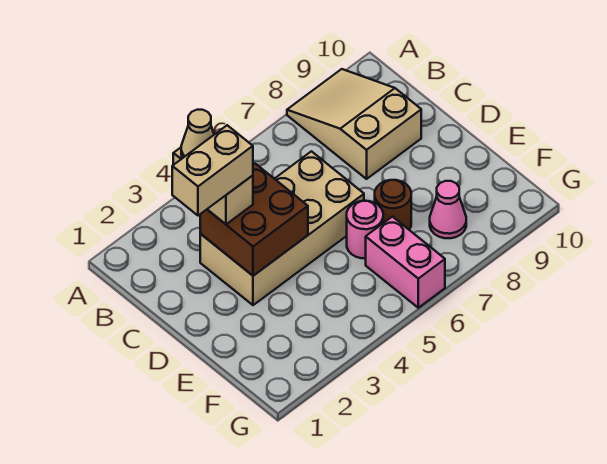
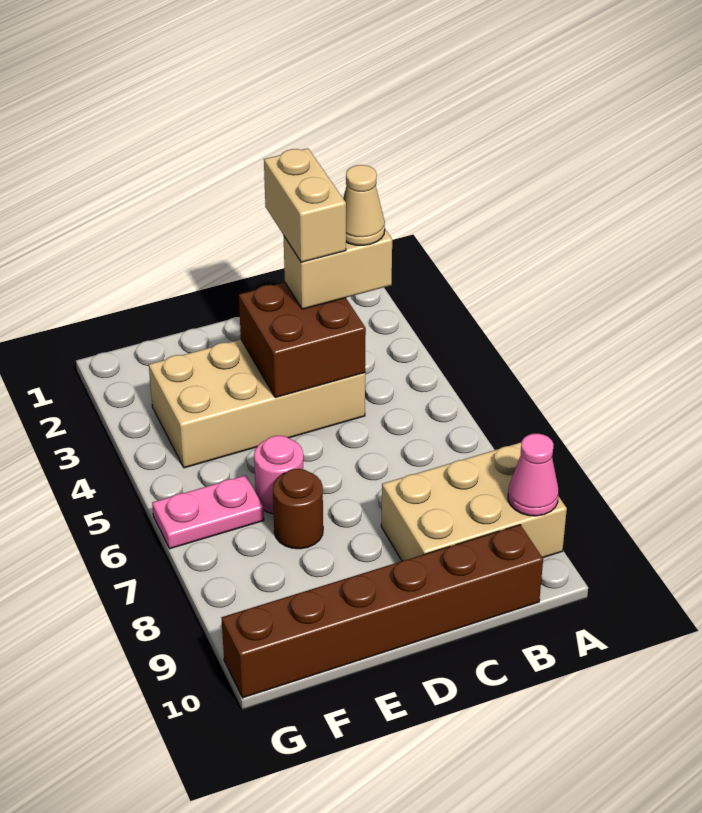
tan 2x3 slope [287,69,421,179] -> tan 2x3 brick [381,442,567,561]
none -> brown 1x6 brick [222,525,543,698]
tan 2x4 brick [200,151,364,305] -> tan 2x4 brick turned to [149,339,365,468]
pink 1x2 brick [366,217,445,308] -> pink 1x2 plate [152,475,264,549]
pink 1x1 cone [430,181,466,238] -> pink 1x1 cone moved to [508,434,559,516]

